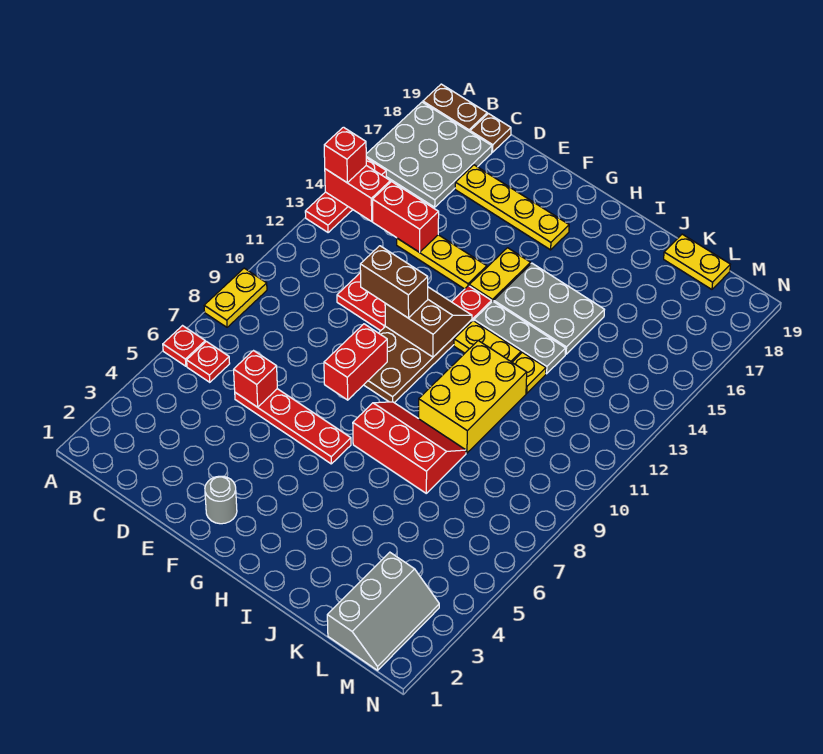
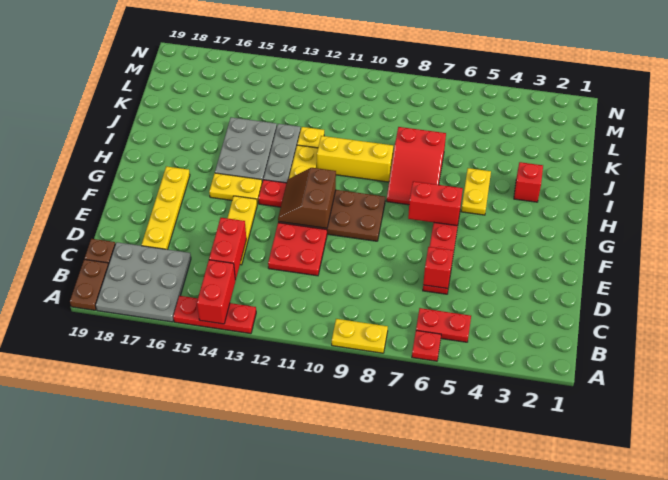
red 1x1 brick [324,127,366,183] -> red 1x1 brick moved to [514,162,543,202]
red 1x1 plate [187,342,230,382] -> red 1x2 plate [416,308,471,342]
brown 1x2 brick [360,246,428,318] -> none
grey 1x1 round brick [205,476,237,524] -> none
red 1x2 brick [324,324,387,400] -> red 1x2 brick moved to [408,181,463,226]
red 2x3 slope [353,402,466,493] -> red 2x3 slope turned to [387,127,446,205]
yellow 2x3 brick [419,341,527,453] -> yellow 1x3 brick [317,136,393,182]
yellow 1x2 plate [664,234,730,289] -> yellow 1x2 plate moved to [461,168,491,215]
grey 2x3 slope [327,552,439,670] -> none

